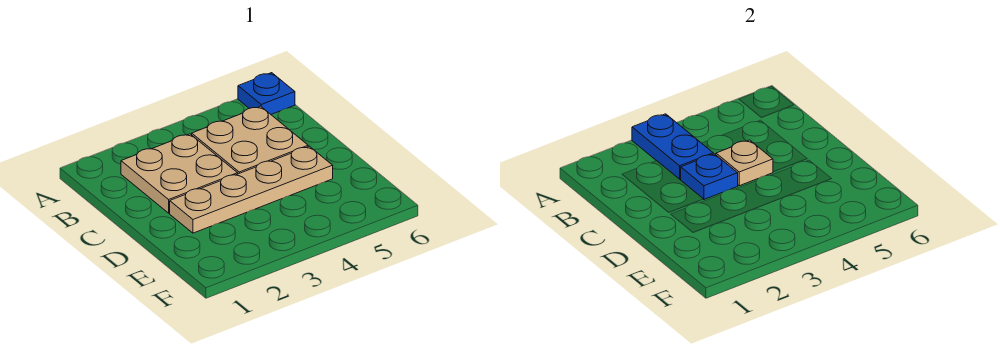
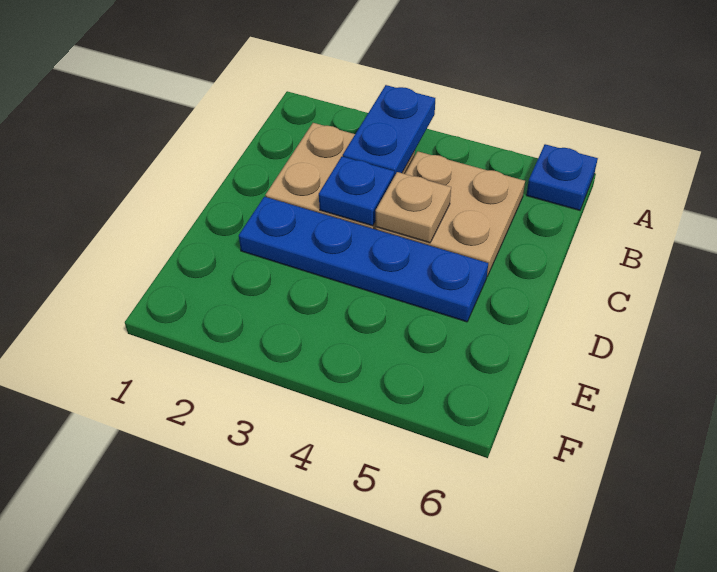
tan 1x4 plate [170,146,333,233] -> blue 1x4 plate [239,197,488,322]

